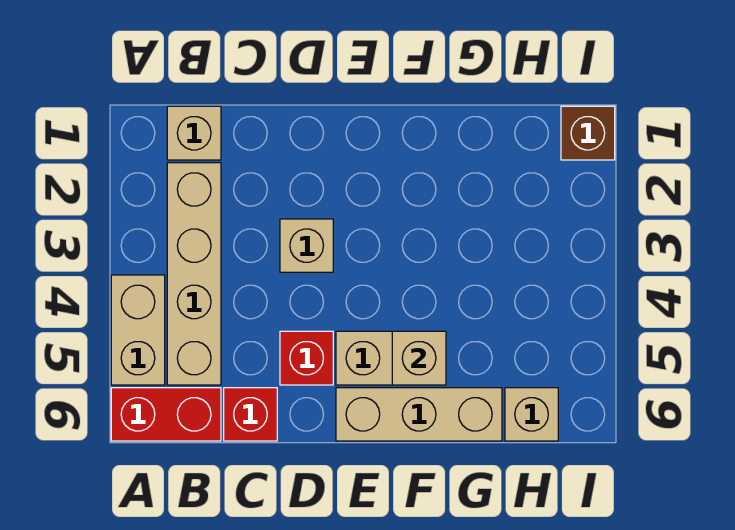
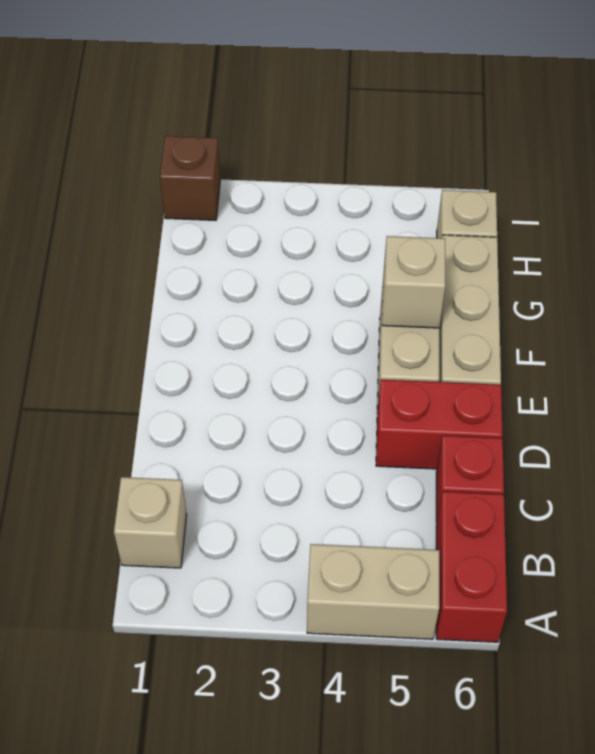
tan 1x4 brick [167,163,221,385] -> none
tan 1x1 brick [280,219,333,272] -> none
red 1x1 brick [280,331,333,385] -> red 1x2 brick [376,380,503,469]

